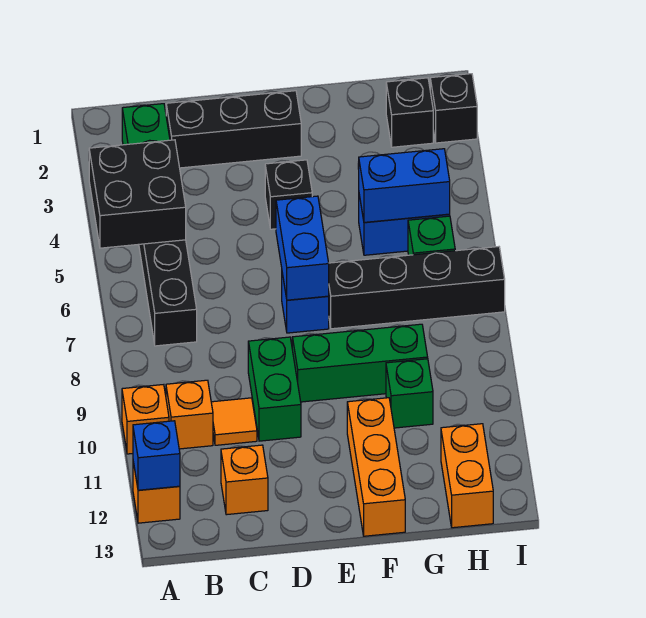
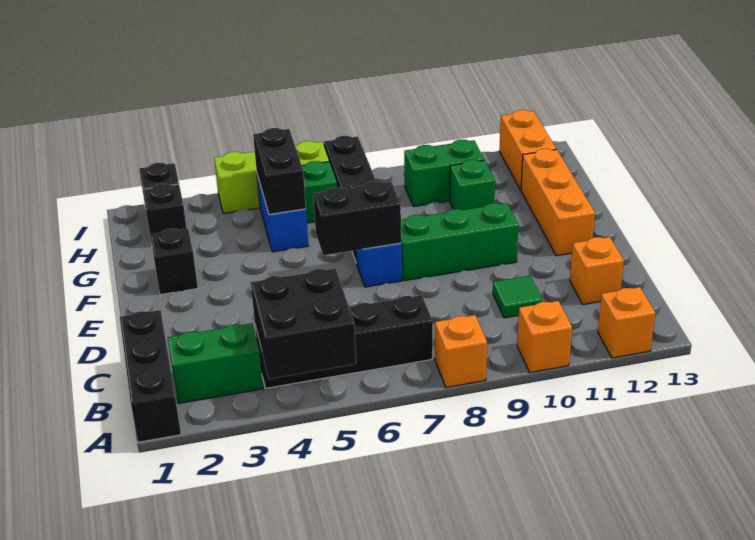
blue 1x1 brick [133,421,180,490] -> none
orange 1x1 brick [166,380,213,449] -> orange 1x1 brick moved to [435,315,487,388]
black 1x3 brick [166,91,301,168] -> black 1x3 brick moved to [120,310,181,442]
orange 1x1 tile [211,398,257,445] -> green 1x1 tile [493,276,542,318]
green 1x2 brick [248,337,301,441] -> green 1x2 brick moved to [404,140,484,207]
black 1x1 brick [265,160,312,229] -> black 1x1 brick moved to [150,229,198,295]
blue 1x2 brick [276,196,329,300] -> black 1x2 brick [313,181,401,255]
green 1x3 brick [292,324,428,402] -> green 1x3 brick turned to [401,203,519,281]
orange 1x3 brick [347,398,405,536] -> orange 1x3 brick turned to [521,149,595,256]
blue 1x2 brick [359,149,450,222] -> black 1x2 brick [253,128,306,214]
orange 1x2 brick [441,424,493,528] -> orange 1x2 brick turned to [499,110,556,190]
none -> lime 1x3 brick [214,141,329,214]

